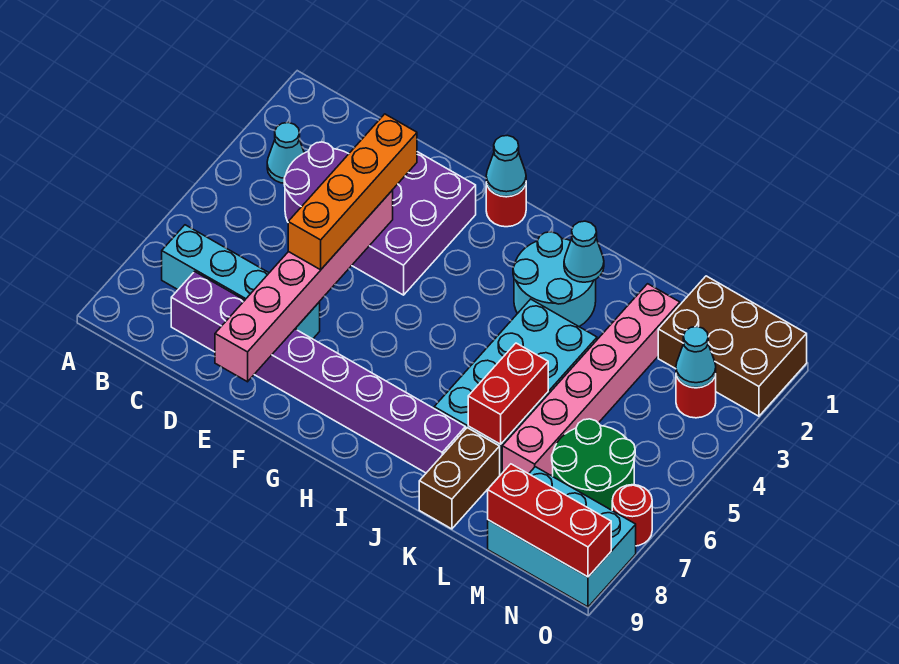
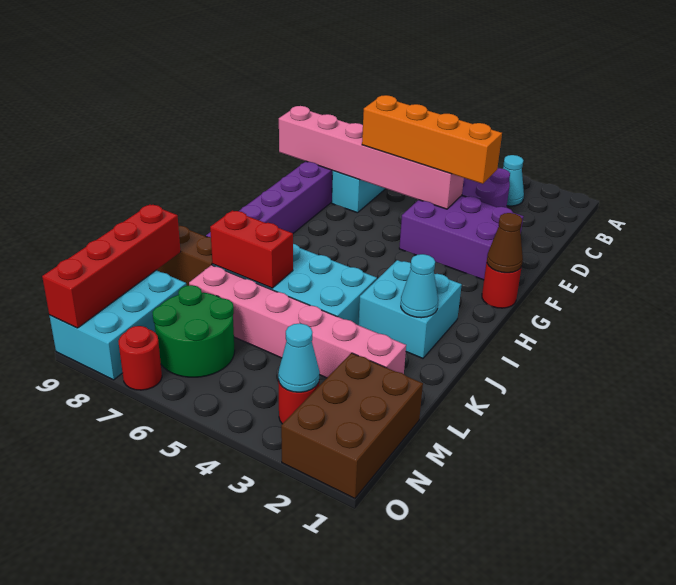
cyan 1x1 cone [486,135,526,197] -> brown 1x1 cone [487,213,523,273]
cyan 2x2 round brick [513,232,596,327] -> cyan 2x2 brick [358,260,462,358]
red 1x3 brick [488,464,611,577] -> red 1x4 brick [42,204,181,328]

